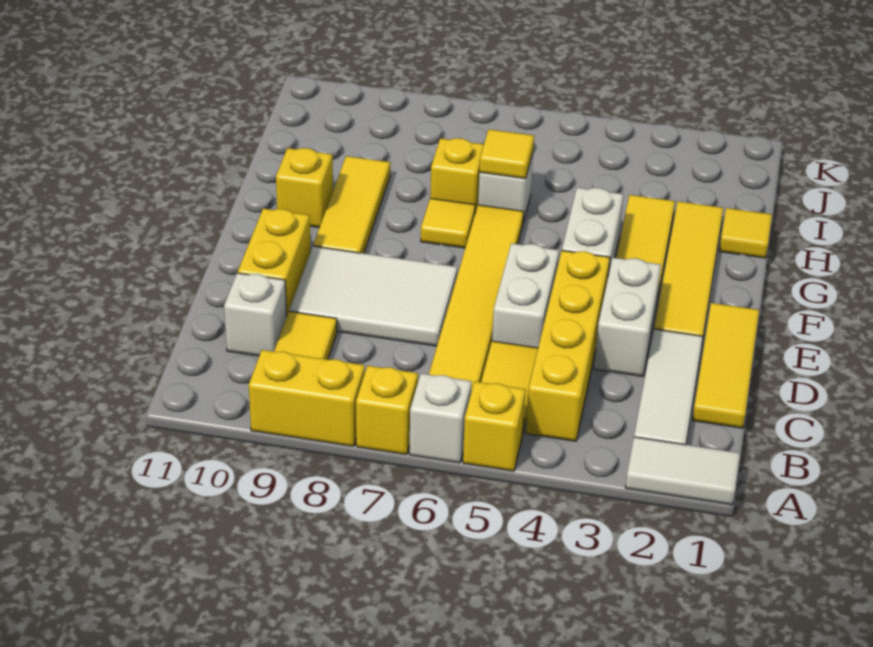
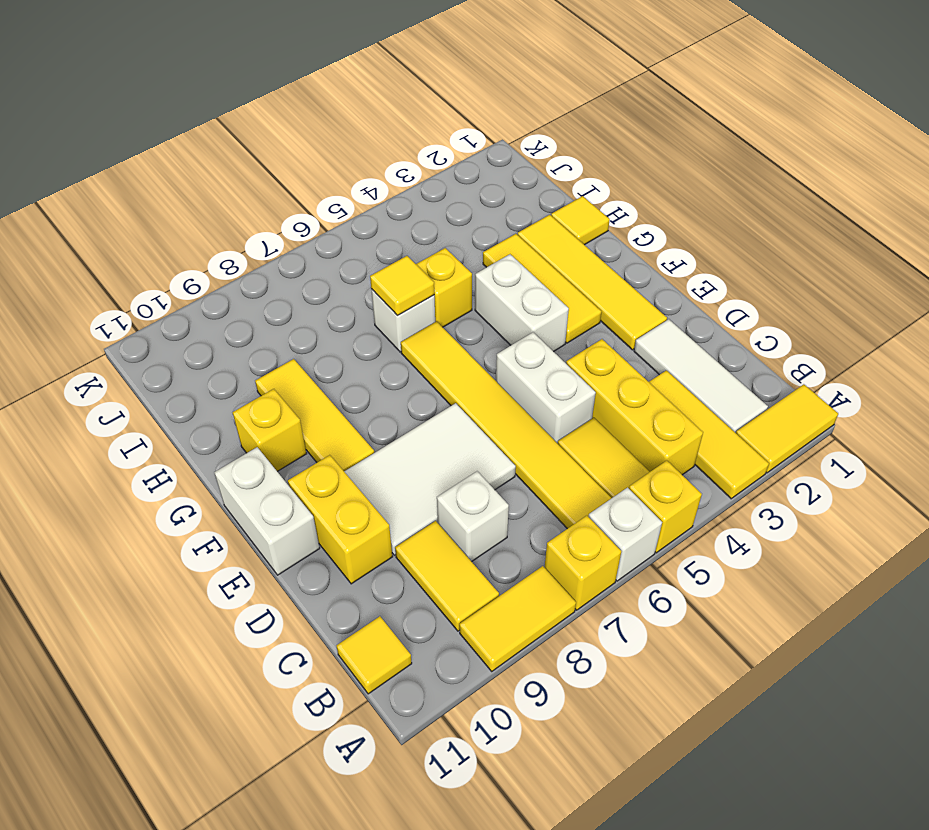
white 1x2 tile [626,437,740,505] -> yellow 1x2 tile [736,384,838,473]
yellow 1x2 brick [249,350,365,447] -> yellow 1x2 tile [459,566,576,671]
yellow 1x4 brick [526,251,610,441] -> yellow 1x3 brick [566,339,703,475]
yellow 1x3 tile [693,303,759,428] -> yellow 1x3 tile moved to [649,370,769,499]
white 1x1 brick [224,273,287,356] -> white 1x1 brick moved to [437,471,509,562]
white 1x2 brick [594,258,661,376] -> white 1x2 brick moved to [214,447,320,575]
yellow 1x1 tile [421,198,475,248] -> yellow 1x1 tile moved to [336,616,412,694]
yellow 1x1 brick [430,138,484,213] -> yellow 1x1 brick moved to [416,248,472,327]

